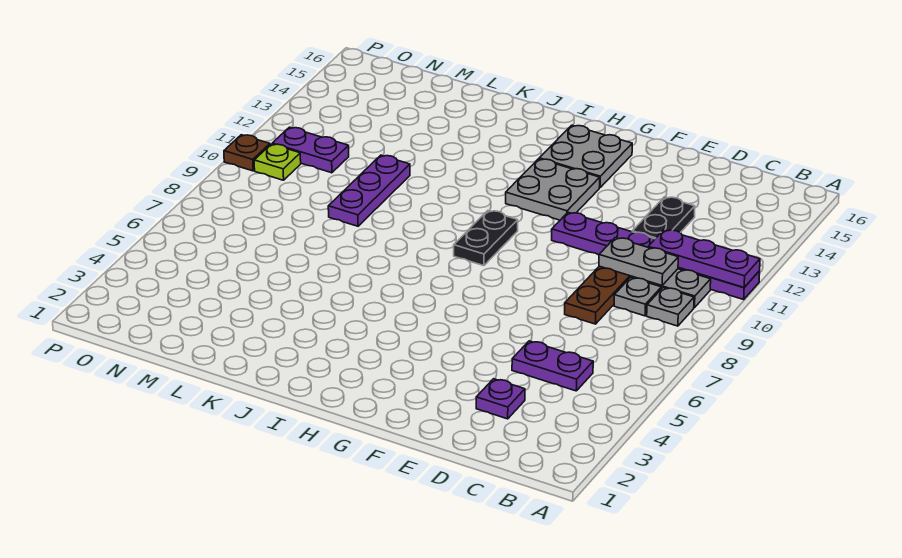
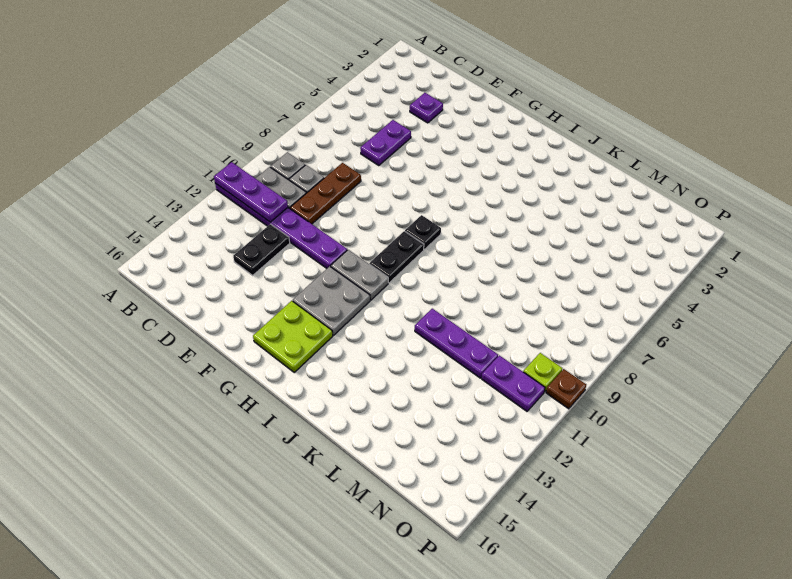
purple 1x2 plate [512,341,593,391] -> purple 1x2 plate turned to [360,120,411,165]
grey 1x2 plate [599,238,678,286] -> grey 1x2 plate moved to [331,250,388,300]
grey 2x2 plate [539,125,632,188] -> lime 2x2 plate [253,301,333,372]
none -> black 1x1 plate [405,215,441,250]
purple 1x3 plate [328,155,410,226] -> purple 1x3 plate turned to [415,309,498,378]

